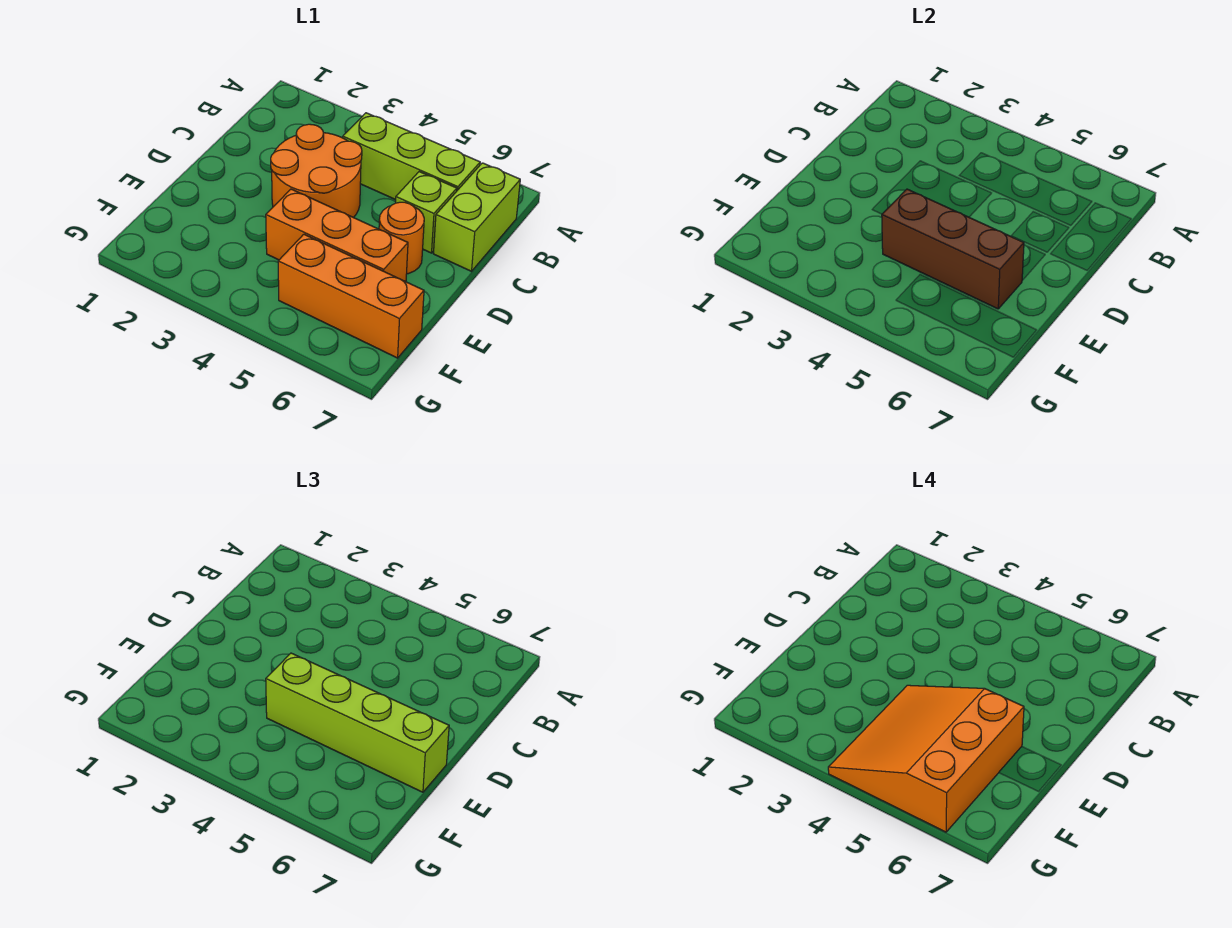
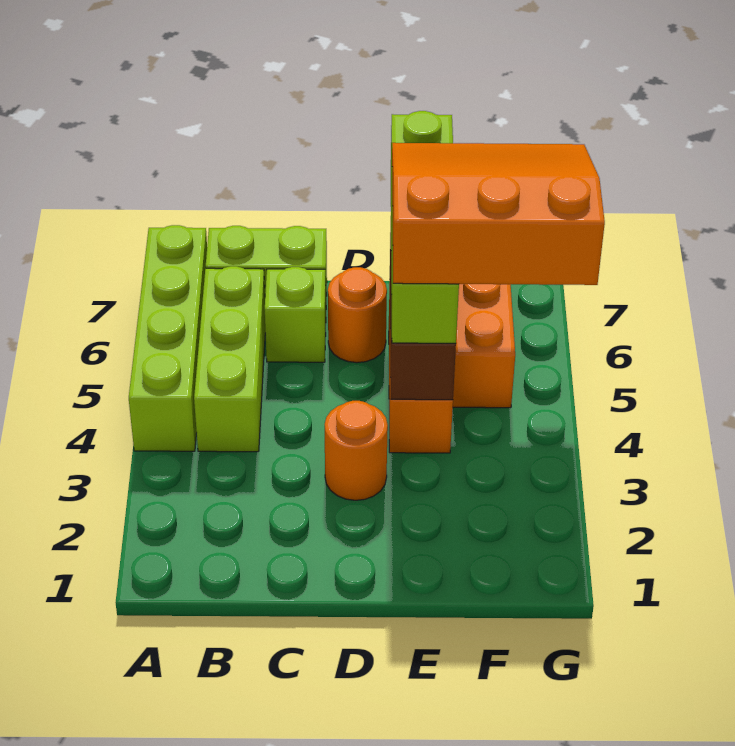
none -> lime 1x4 brick [129,225,207,451]
orange 2x2 round brick [271,124,362,218] -> orange 1x1 round brick [325,401,388,500]
orange 3x3 slope [828,685,1024,832] -> orange 3x3 slope turned to [392,143,605,285]

